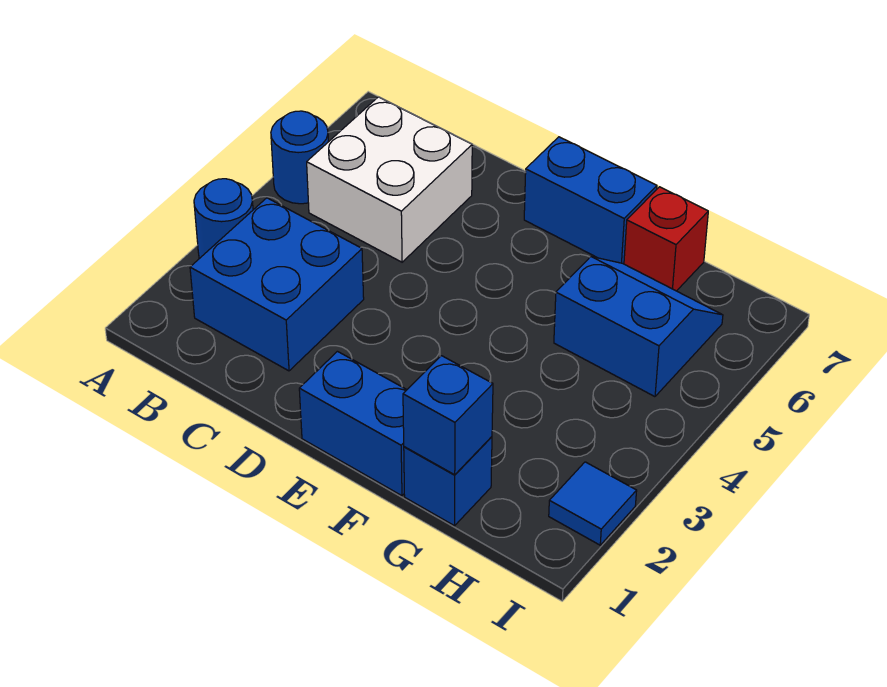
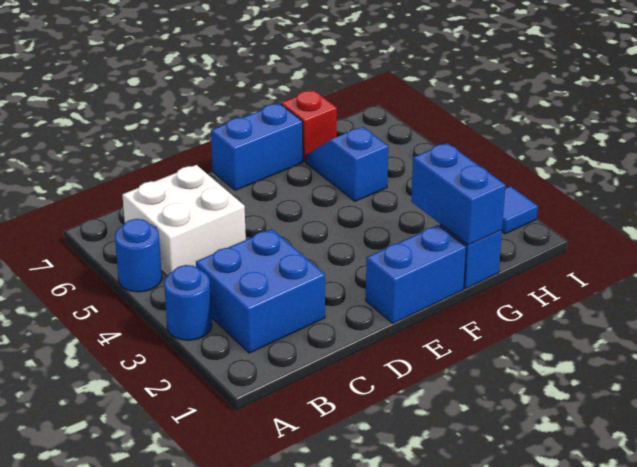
blue 1x1 brick [403,356,493,475] -> blue 1x2 brick [411,143,506,245]
blue 2x2 slope [554,257,723,397] -> blue 1x2 slope [306,127,388,201]

